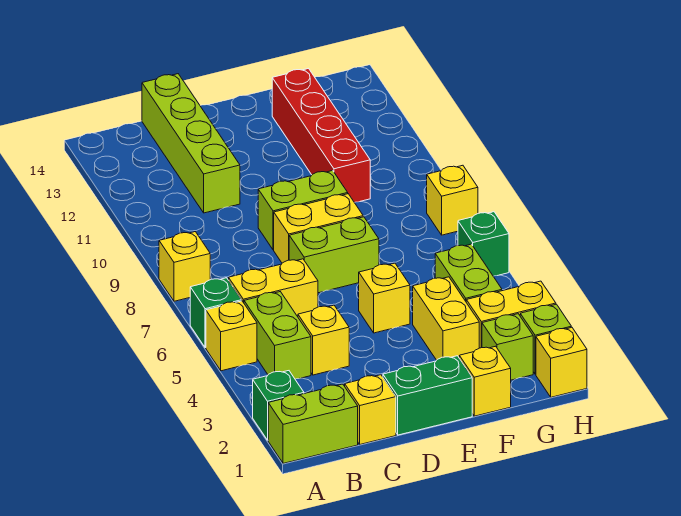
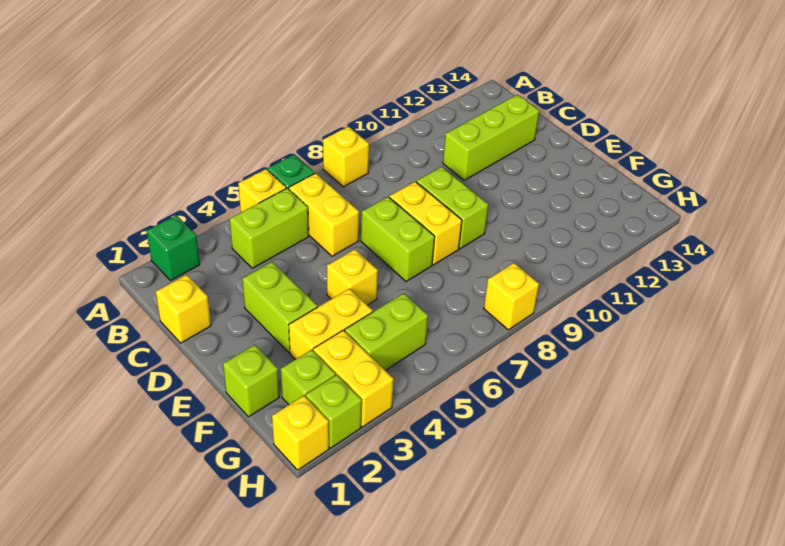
lime 1x2 brick [268,384,358,463] -> lime 1x2 brick moved to [242,262,318,353]
yellow 1x1 brick [298,305,349,375] -> none
lime 1x4 brick [142,74,240,213] -> lime 1x3 brick [443,95,539,180]
green 1x2 brick [383,356,472,435] -> none
yellow 1x1 brick [459,346,511,416] -> lime 1x1 brick [223,345,279,417]
red 1x4 brick [272,69,370,203] -> none
green 1x1 brick [458,212,509,276] -> none

